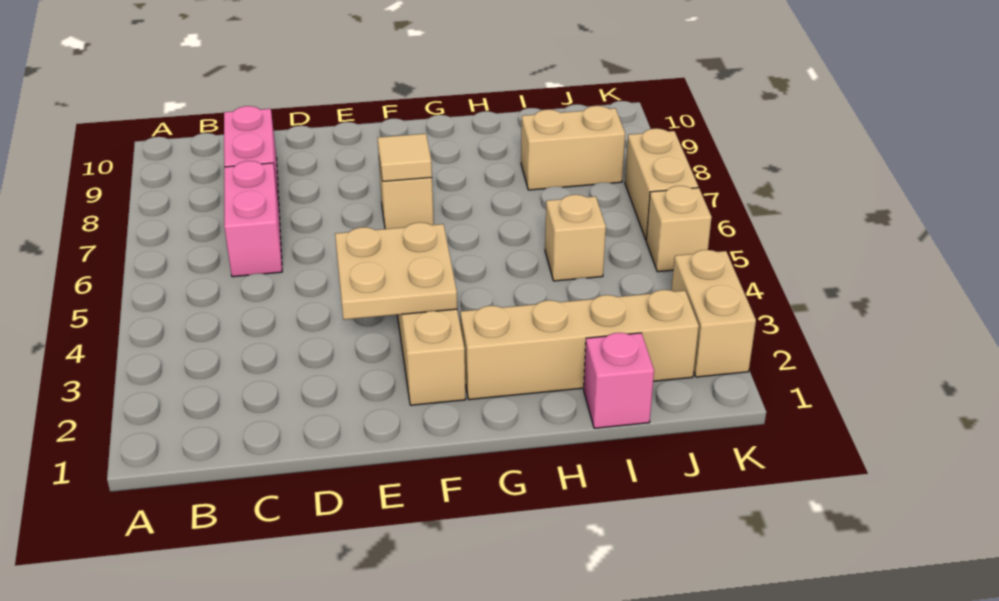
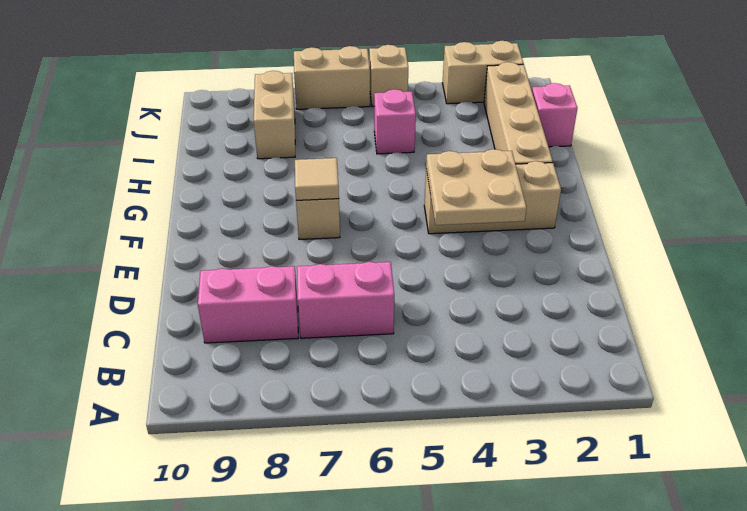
tan 1x1 brick [545,195,606,281] -> pink 1x1 brick [374,89,416,154]

